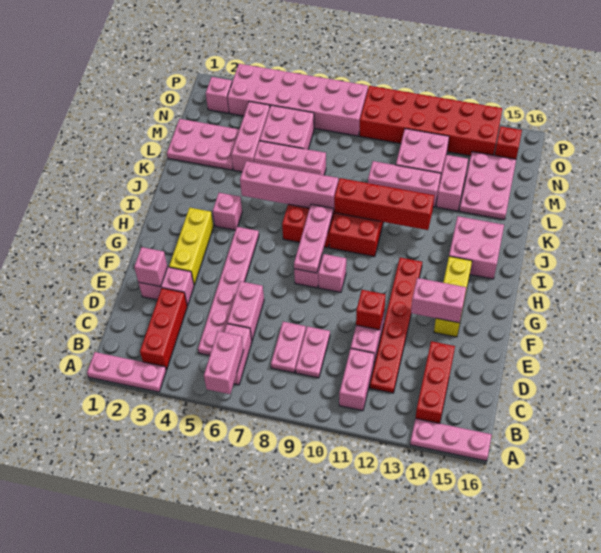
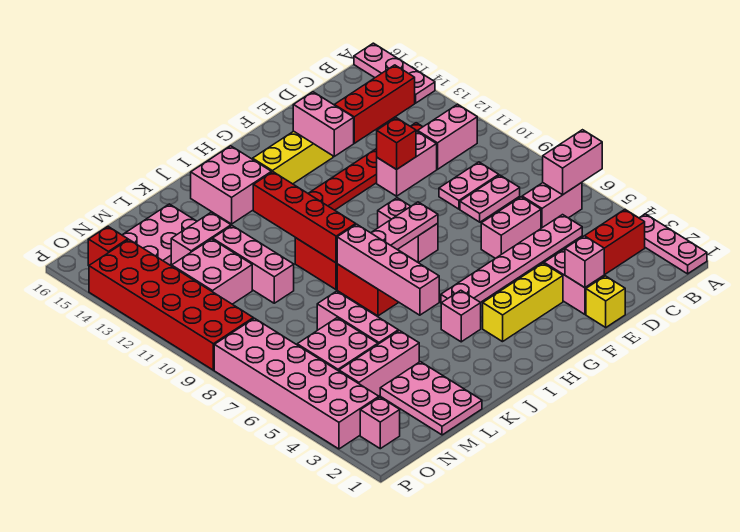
none -> yellow 1x1 brick [586,276,625,327]

